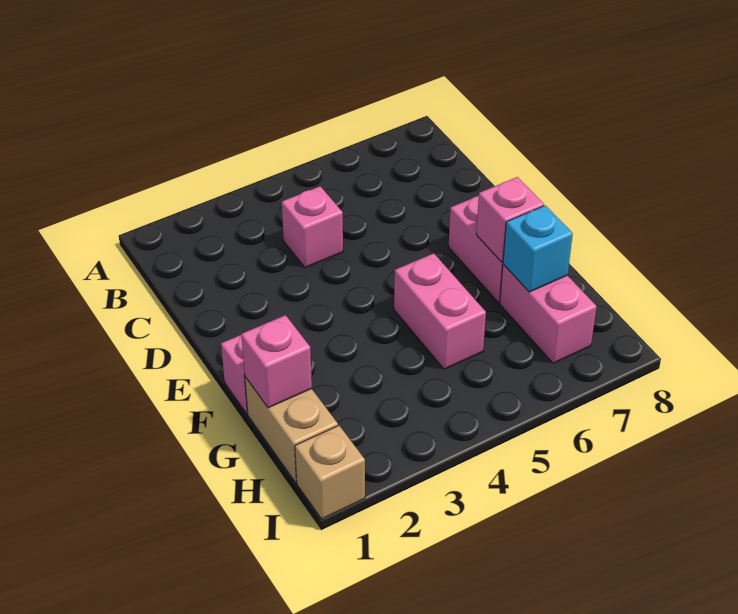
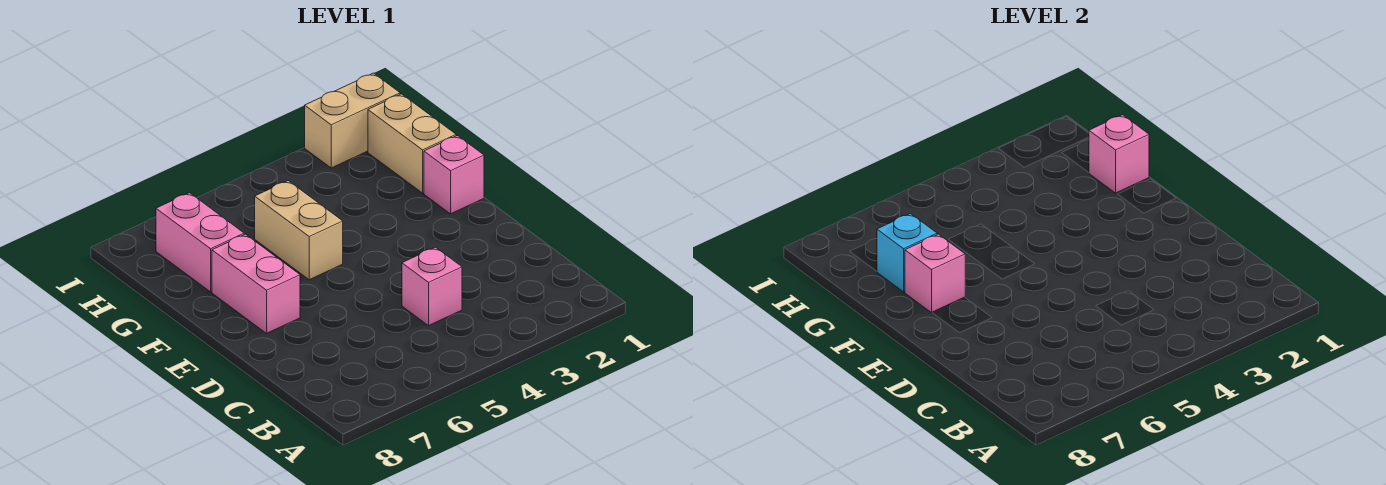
pink 1x2 brick [394,253,486,369] -> tan 1x2 brick [255,181,343,280]
tan 1x1 brick [295,426,365,519] -> tan 1x2 brick [305,73,400,168]

